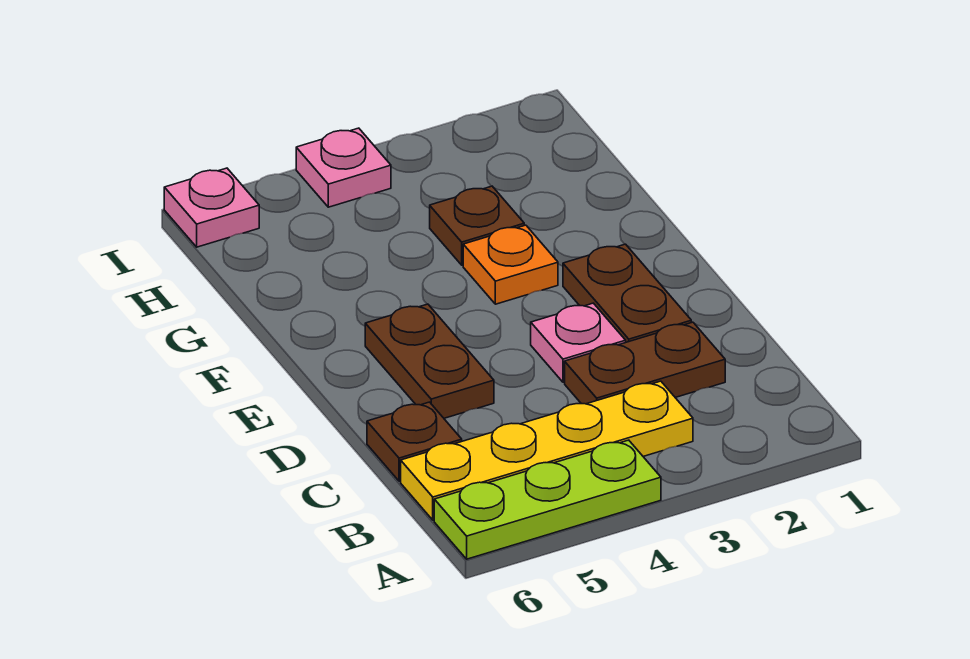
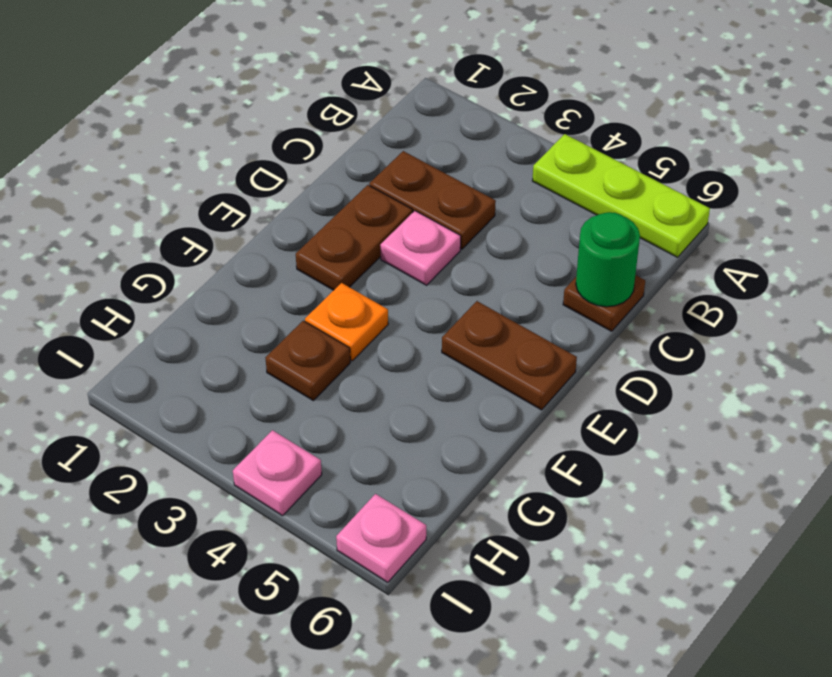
yellow 1x4 plate [401,381,693,520] -> none
none -> green 1x1 round brick [576,212,640,307]
brown 1x2 plate [365,304,494,418] -> brown 1x2 plate turned to [442,301,577,410]

